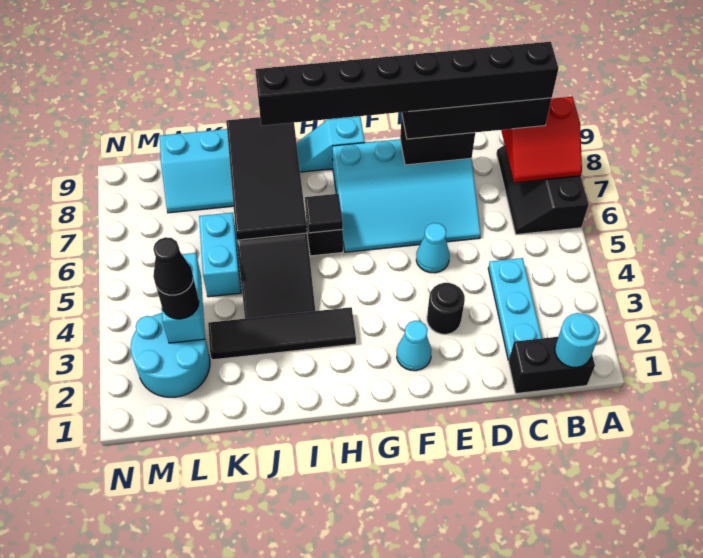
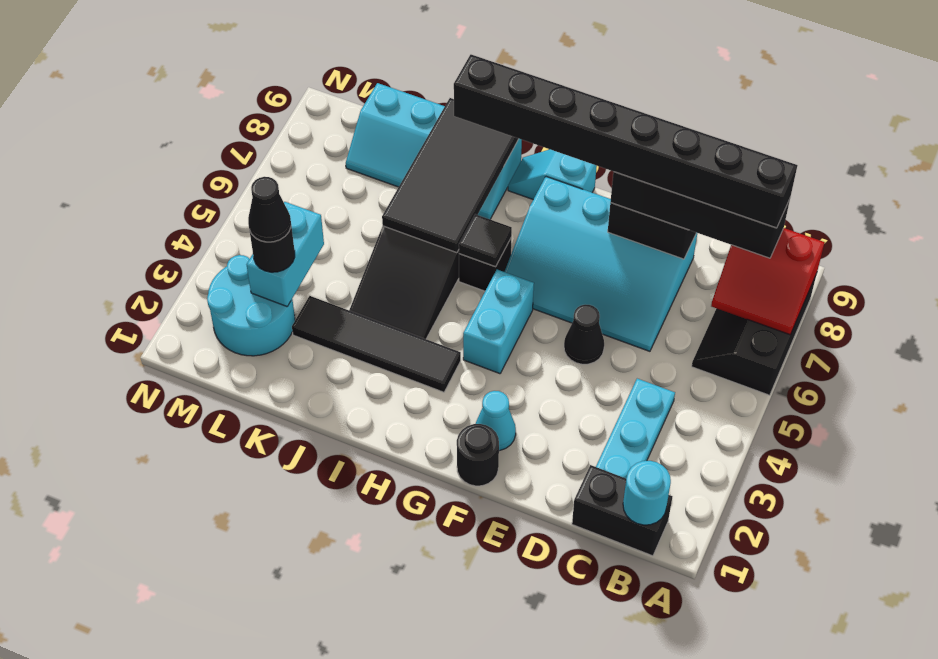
black 1x1 round brick [427,283,465,334] -> black 1x1 round brick moved to [457,424,499,486]
cyan 1x1 cone [416,223,450,273] -> black 1x1 cone [564,305,604,364]
cyan 1x2 brick [199,213,241,297] -> cyan 1x2 brick moved to [463,270,534,374]

